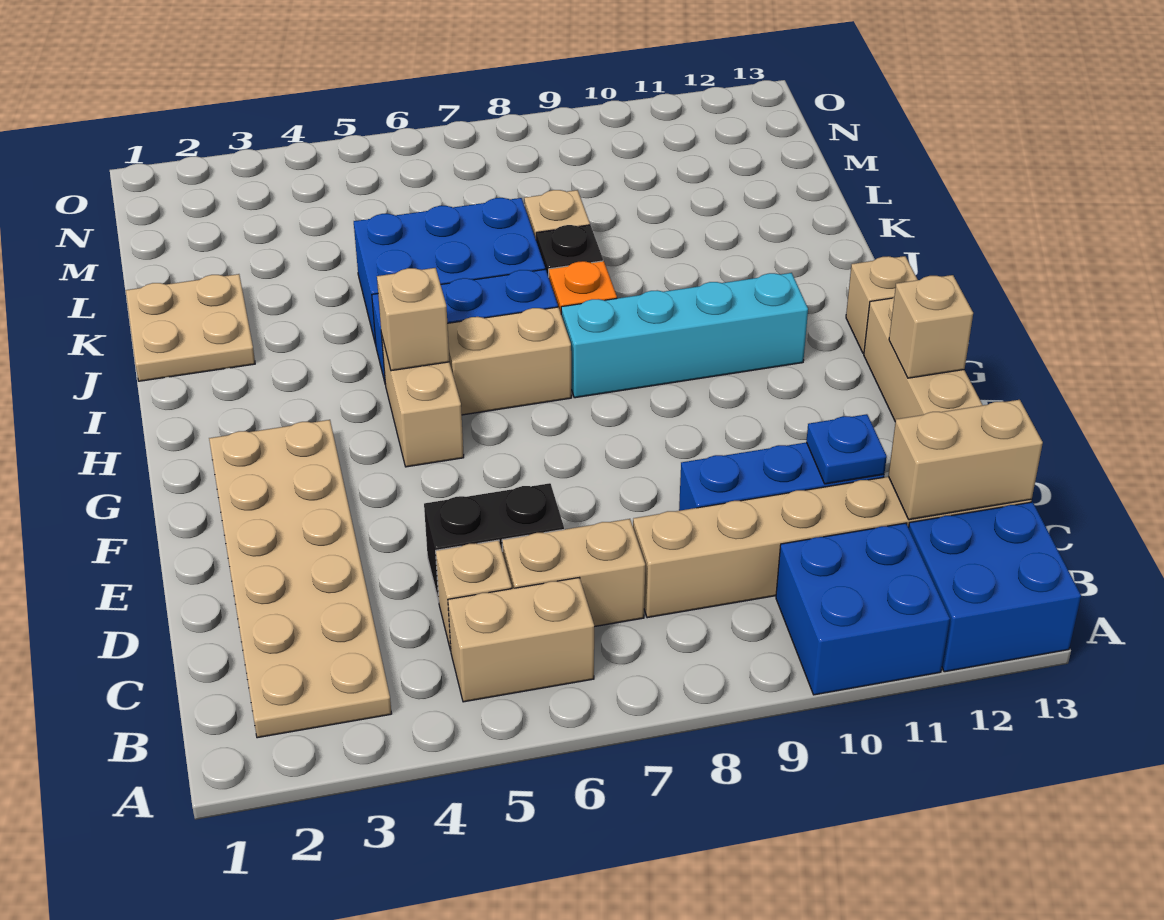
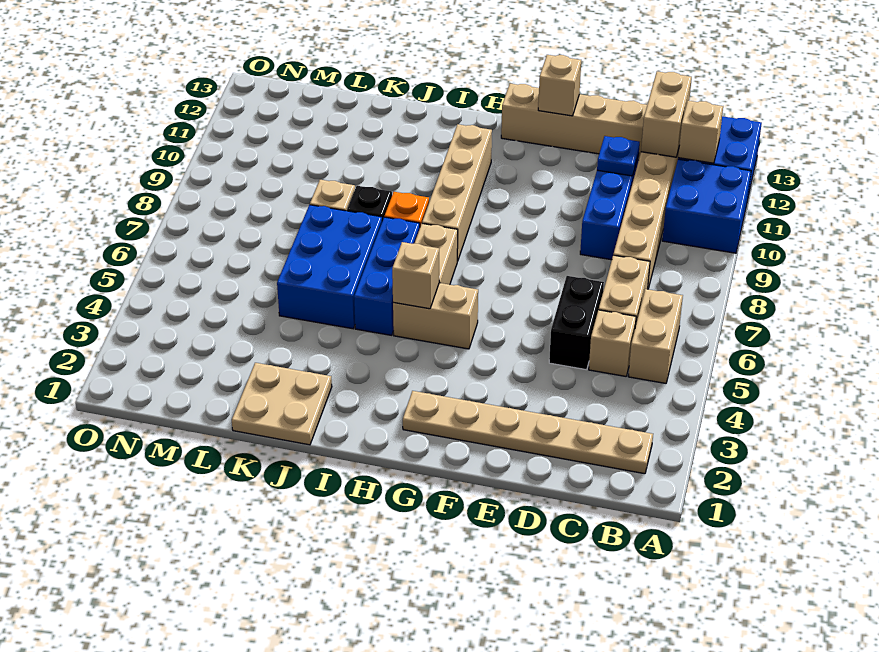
tan 2x6 plate [209,420,392,738] -> tan 1x6 plate [403,391,653,474]
cyan 1x4 brick [561,273,808,398] -> tan 1x4 brick [422,124,492,261]
tan 1x1 brick [846,256,918,353] -> tan 1x1 brick moved to [678,101,723,163]

